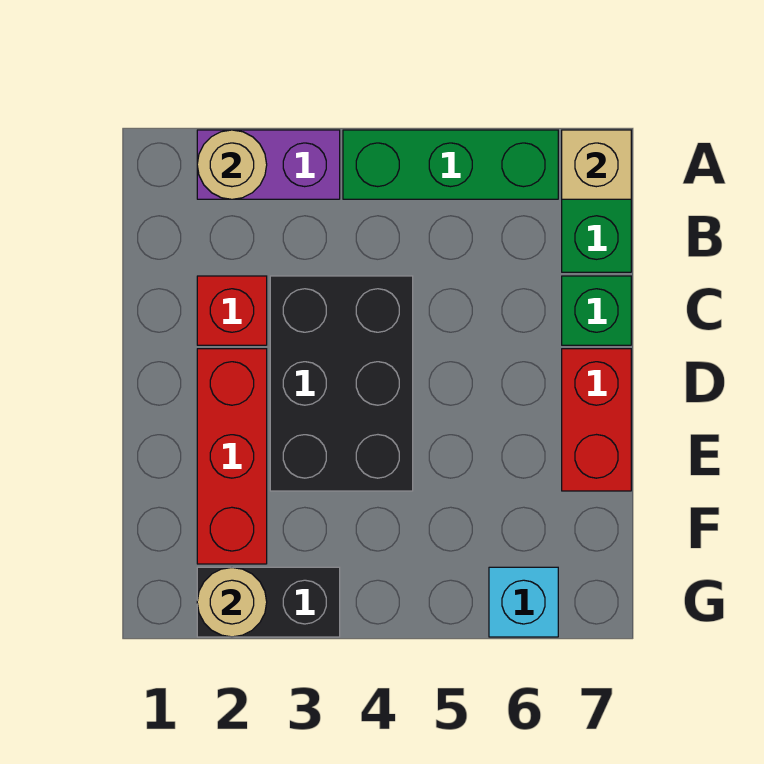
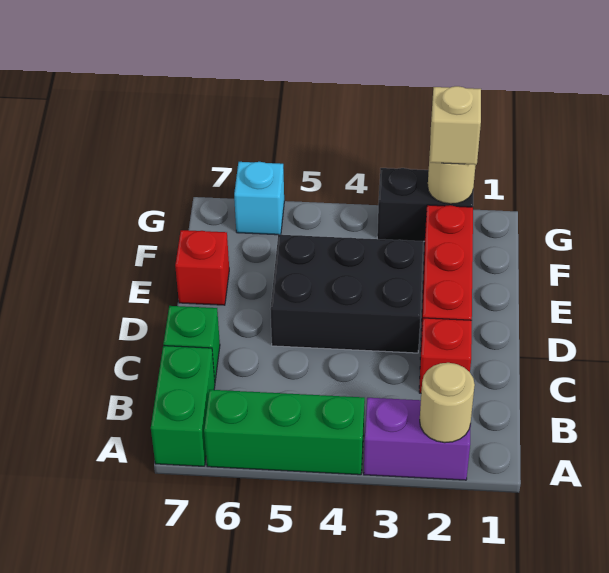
tan 1x1 brick [562,130,631,199] -> tan 1x1 brick moved to [430,86,481,165]
black 2x3 brick [270,276,413,491] -> black 2x3 brick turned to [270,235,423,353]
red 1x2 brick [562,349,631,491] -> red 1x1 brick [175,230,229,305]

